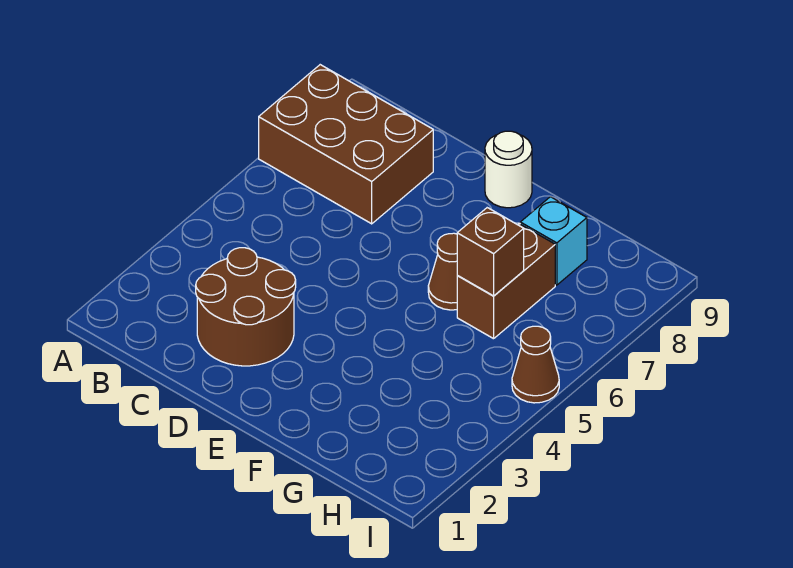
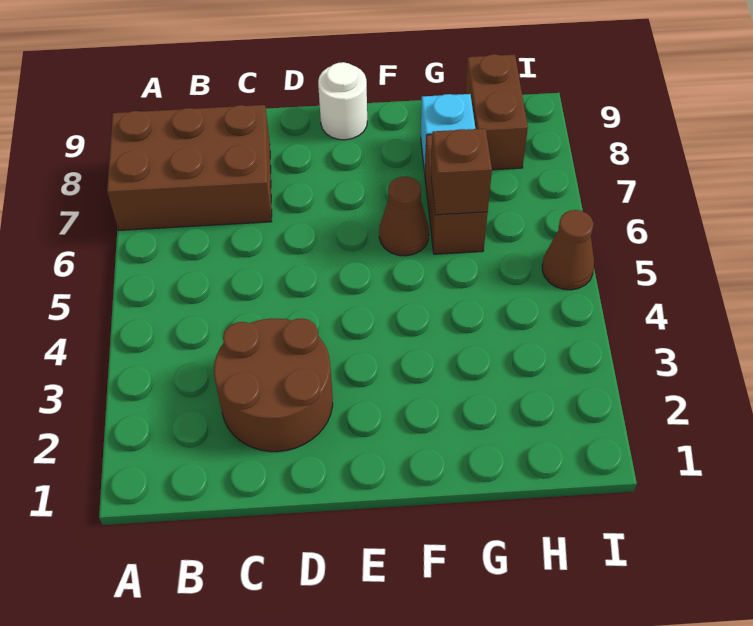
none -> brown 1x2 brick [465,54,528,170]

